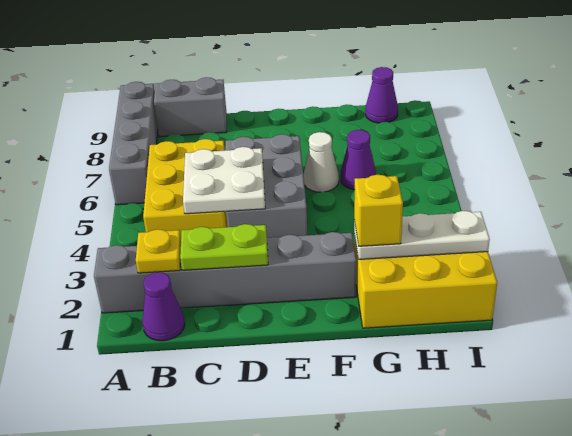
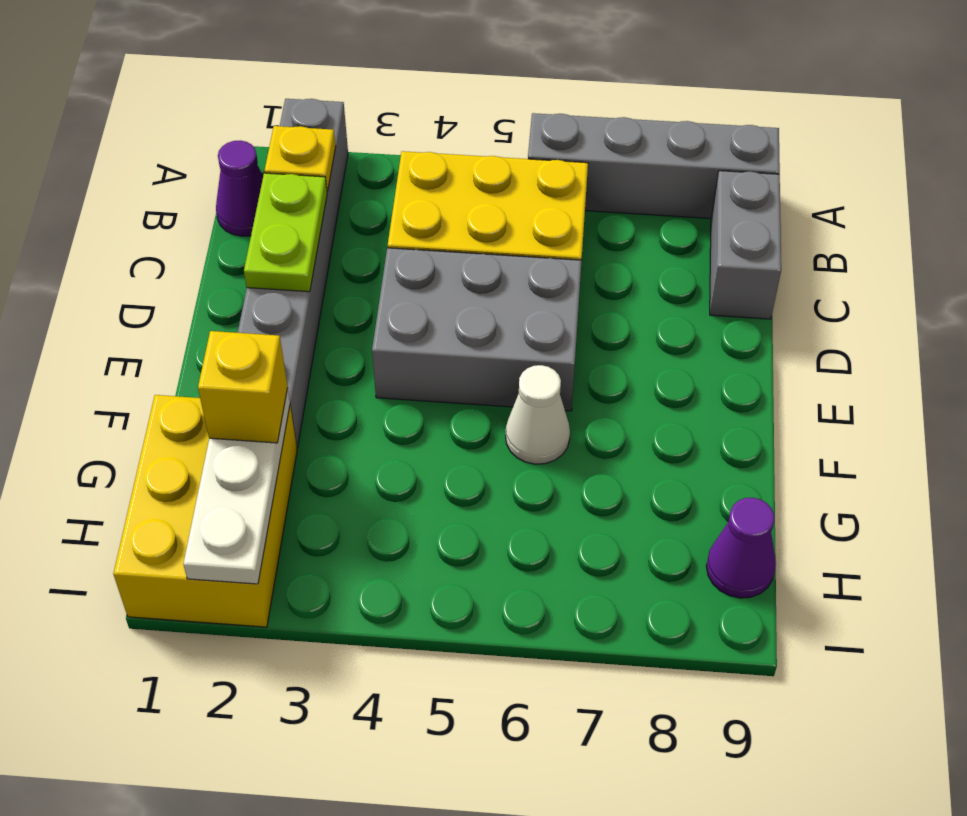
white 2x2 plate [183,147,265,214] -> none
purple 1x1 cone [341,130,376,190] -> none

